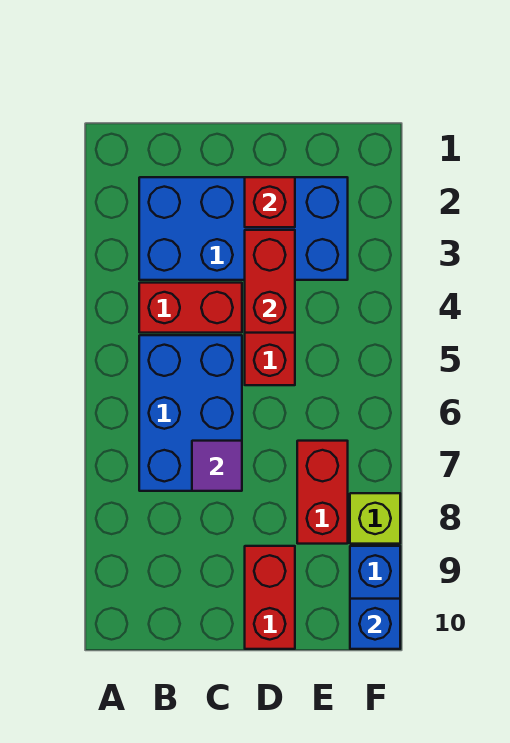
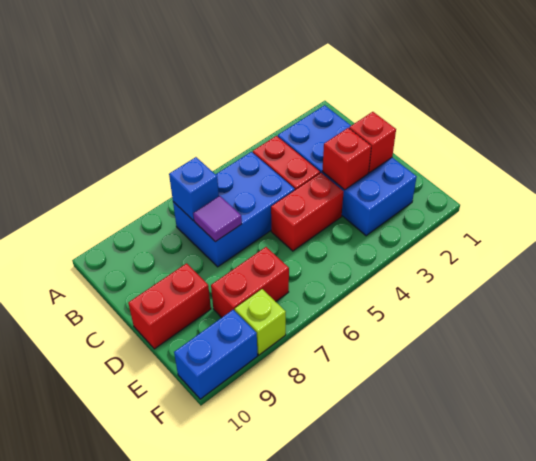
red 1x2 brick [245,230,295,333] -> red 1x1 brick [322,128,371,190]
blue 1x1 brick [350,599,400,649] -> blue 1x1 brick moved to [169,157,219,220]

